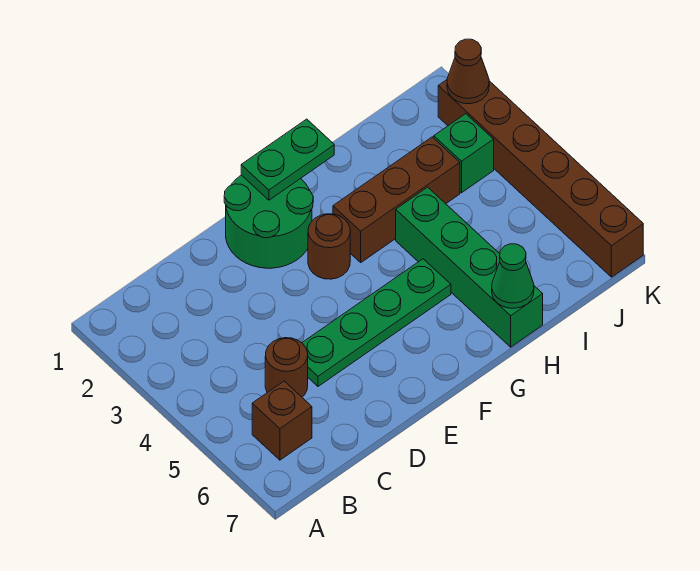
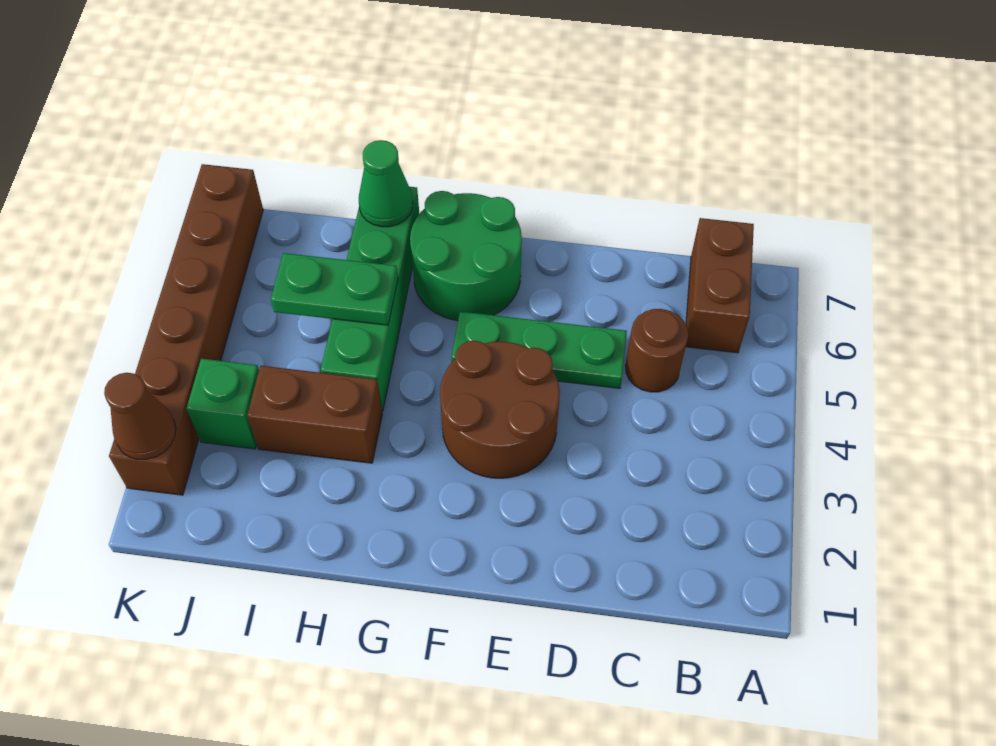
brown 1x1 brick [252,381,312,460] -> brown 1x2 brick [686,218,754,353]
green 1x4 plate [302,259,451,386] -> green 1x3 plate [451,312,627,388]
green 2x2 round brick [224,175,313,268] -> green 2x2 round brick moved to [410,191,522,321]
green 1x2 plate [241,119,334,200] -> green 1x2 plate moved to [271,253,398,325]
brown 1x1 round brick [308,214,350,279] -> brown 2x2 round brick [440,341,560,478]
brown 1x3 brick [333,137,460,262] -> brown 1x2 brick [247,366,382,463]

